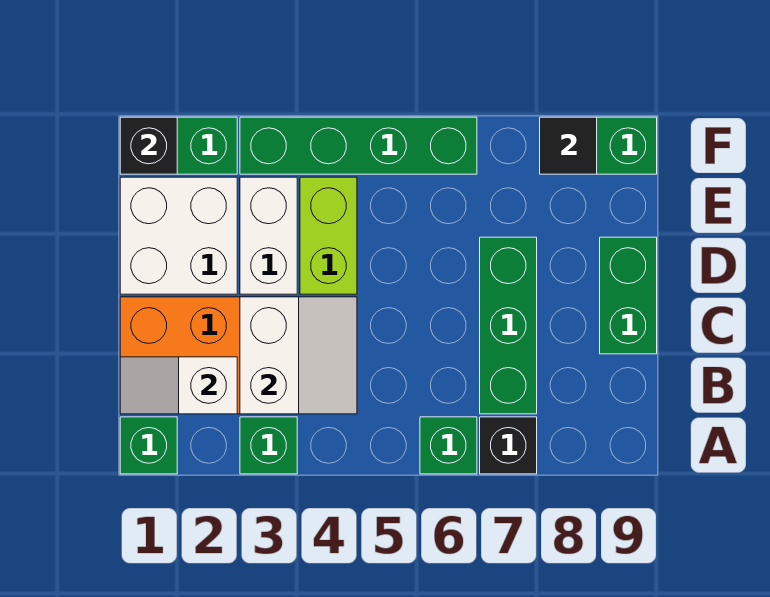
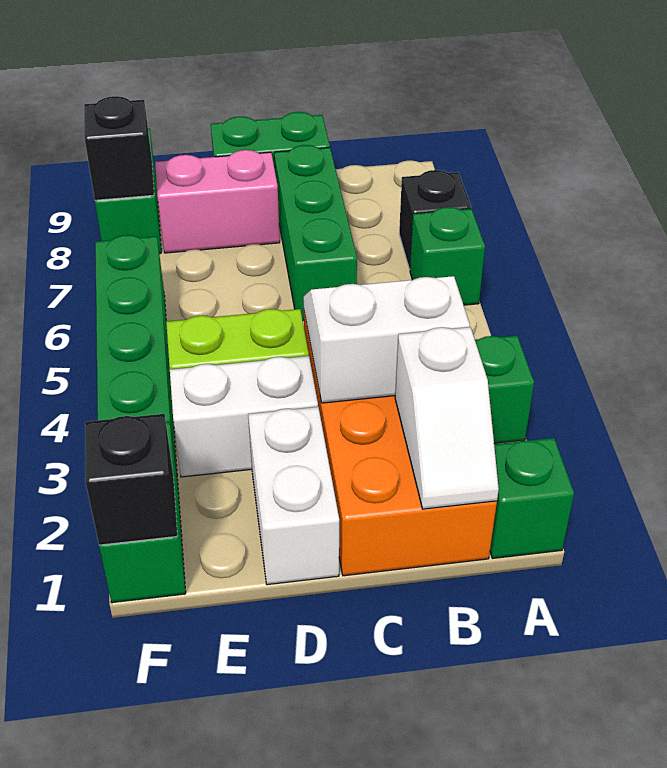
green 1x3 brick [480,237,537,414] -> green 1x3 brick turned to [274,145,357,320]
white 2x2 brick [120,177,237,294] -> white 1x2 brick [248,407,339,585]
none -> pink 1x2 brick [155,150,280,253]
black 1x1 tile [540,117,597,174] -> black 1x1 brick [84,96,154,200]

